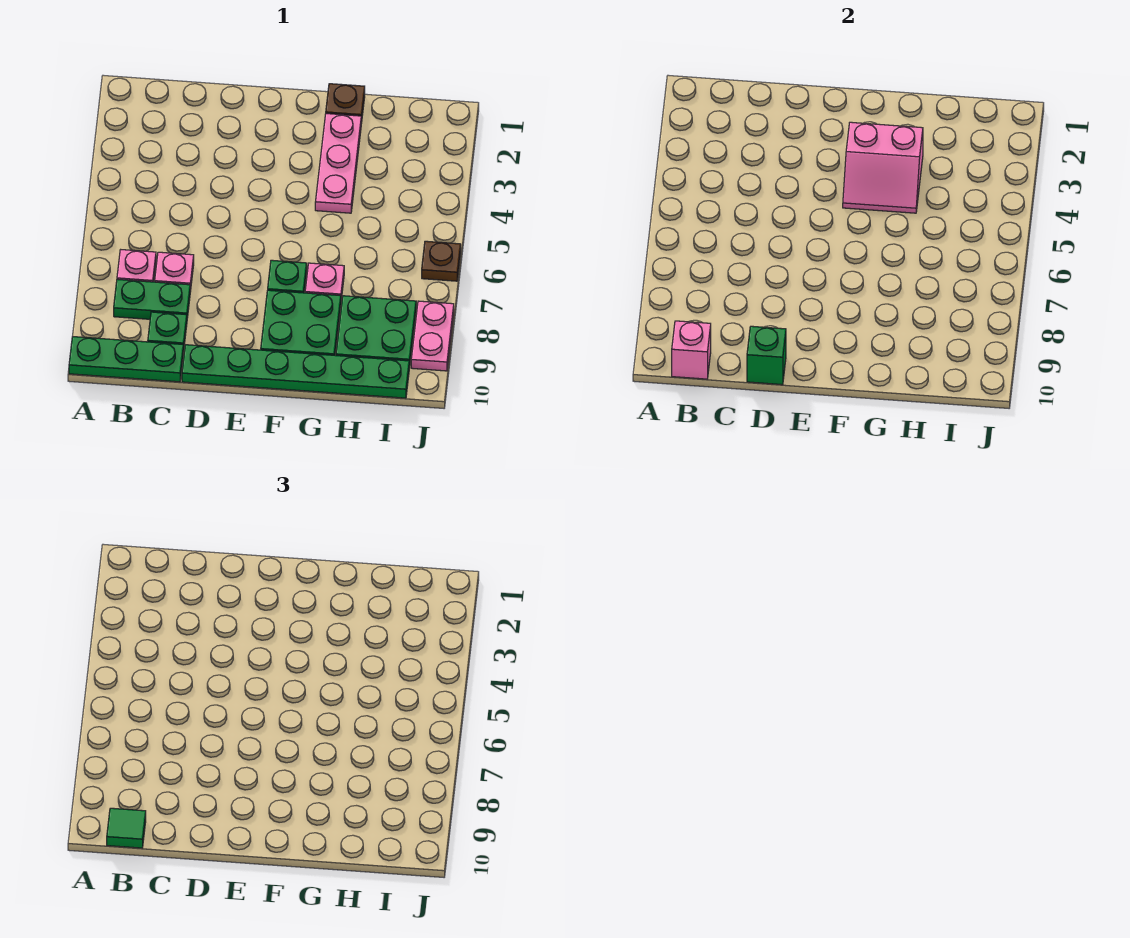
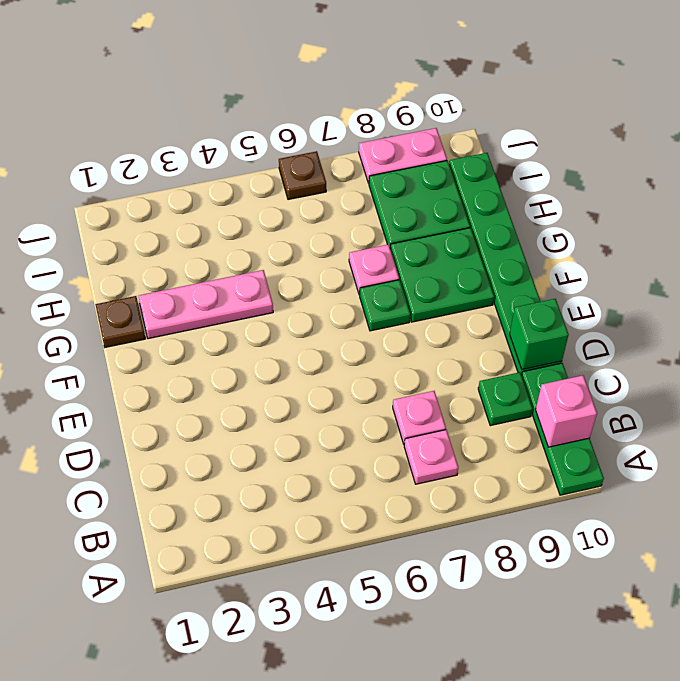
green 1x2 plate [114,279,190,319] -> none
green 1x1 tile [107,808,146,848] -> none
pink 2x2 slope [843,122,923,213] -> none

